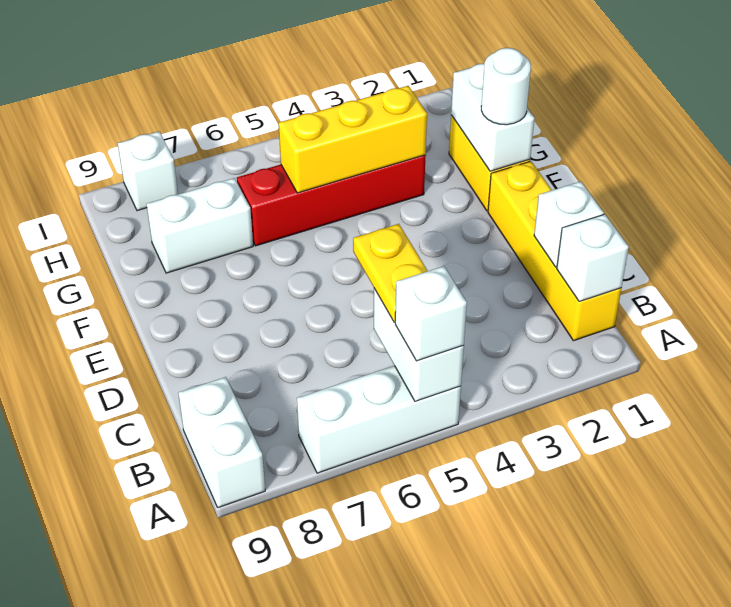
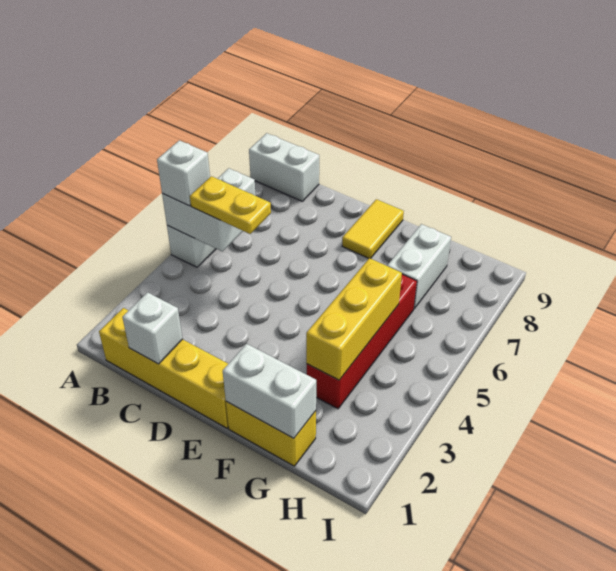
white 1x1 brick [557,214,629,302] -> none
none -> yellow 1x2 tile [342,199,404,258]
white 1x1 round brick [481,48,531,125] -> none
white 1x1 brick [118,131,178,211] -> none

